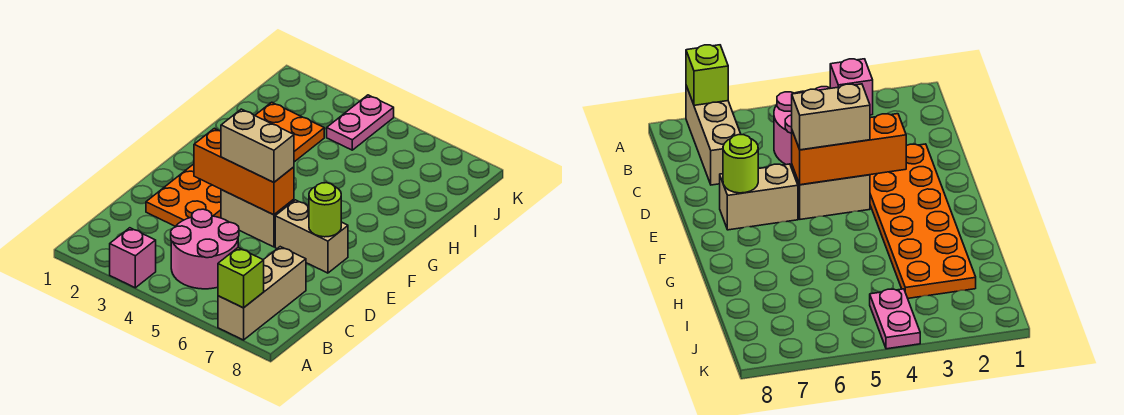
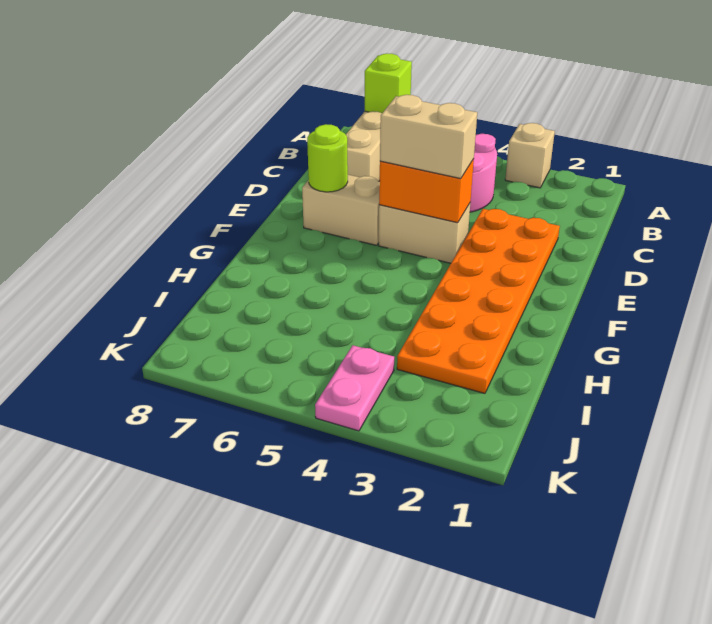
pink 1x1 brick [110,228,156,288] -> tan 1x1 brick [505,123,555,188]
orange 1x3 brick [194,128,294,215] -> orange 1x2 brick [379,159,474,223]

